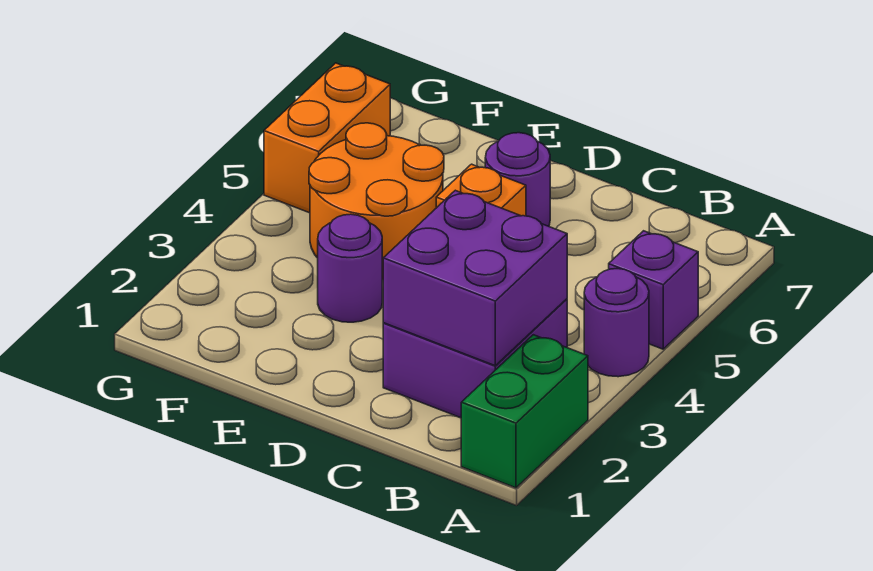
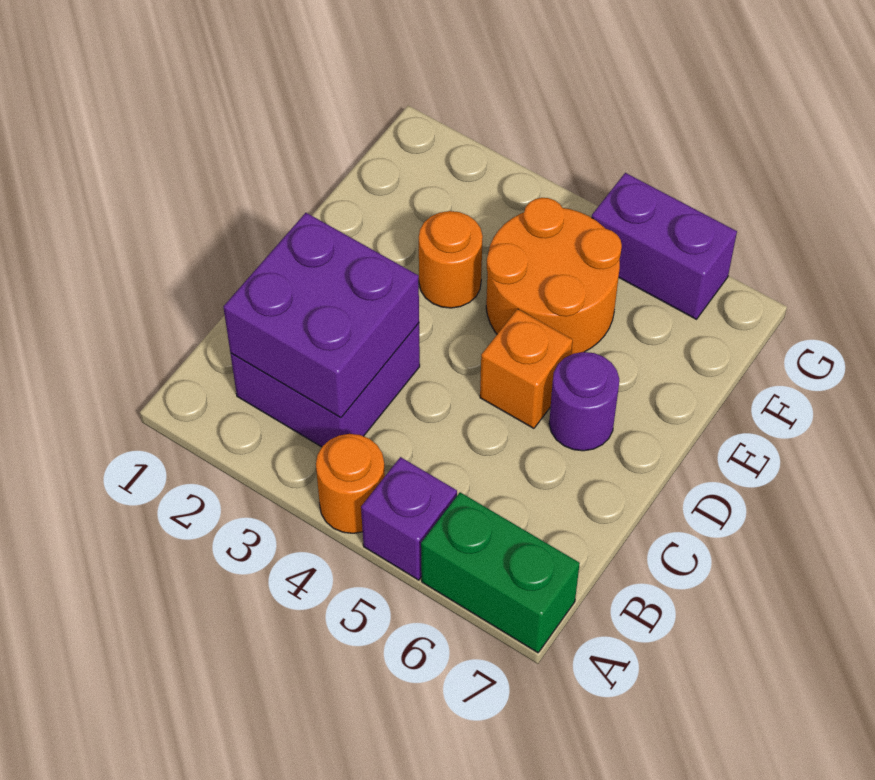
green 1x2 brick [461,335,588,488] -> green 1x2 brick moved to [421,492,580,653]
purple 1x1 round brick [584,269,649,377] -> orange 1x1 round brick [316,434,385,533]
purple 1x1 round brick [318,214,382,322] -> orange 1x1 round brick [419,211,483,308]
orange 1x2 brick [264,63,390,213] -> purple 1x2 brick [592,173,737,319]

